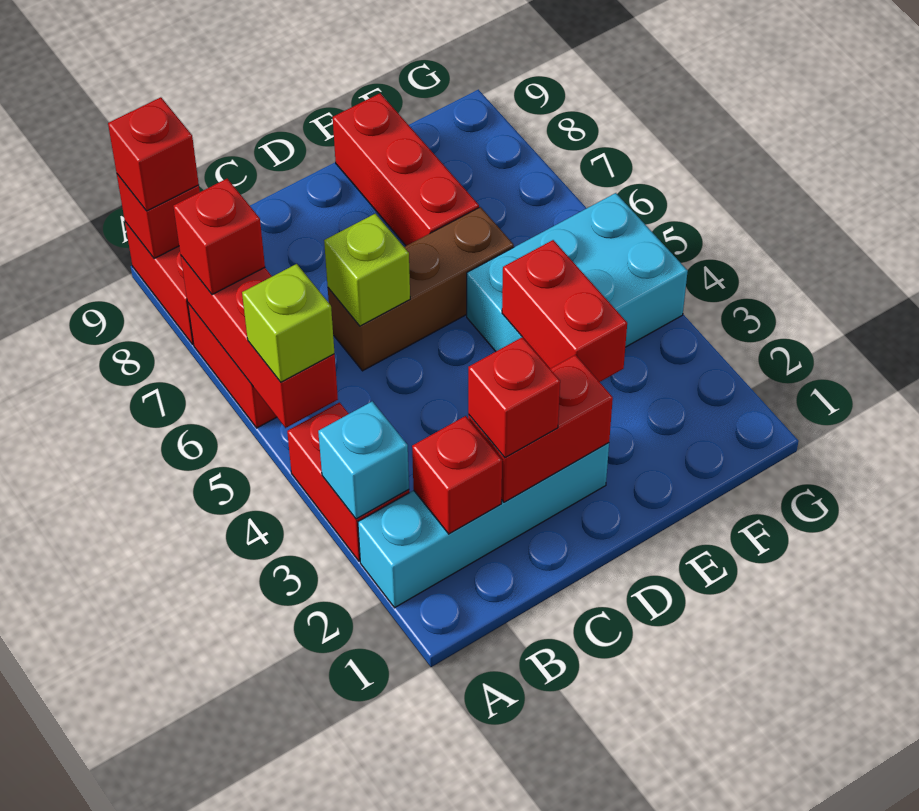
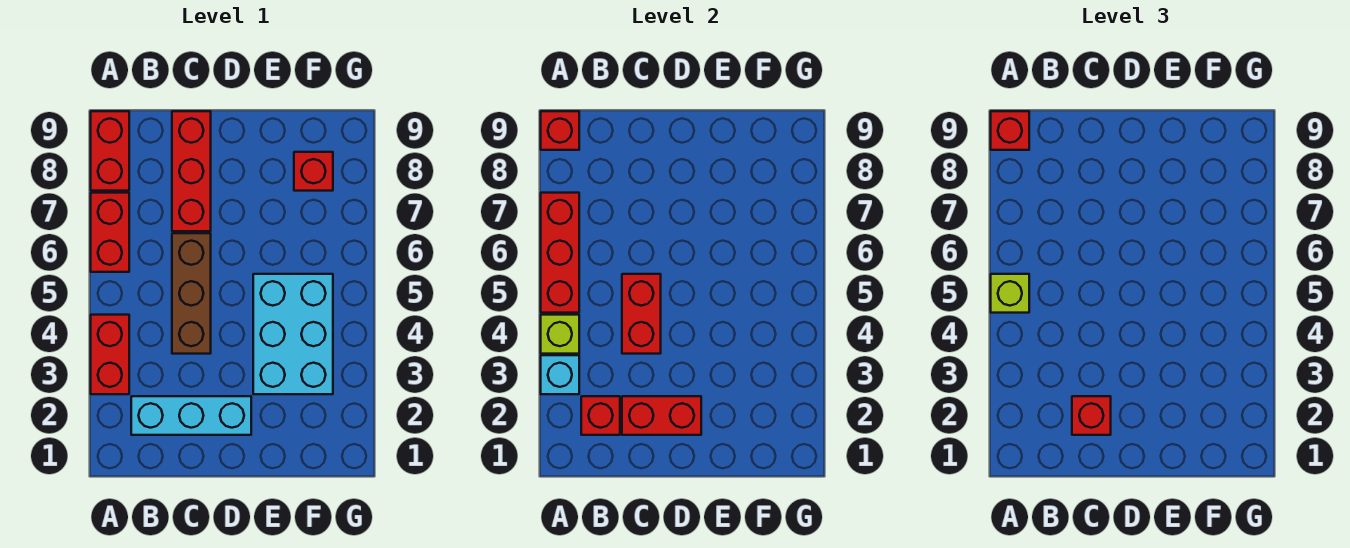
cyan 1x4 brick [358,443,609,608] -> cyan 1x3 brick [131,396,251,435]
red 1x1 brick [173,179,265,295] -> red 1x1 brick moved to [294,152,333,191]
brown 1x3 brick [328,207,514,371] -> brown 1x3 brick turned to [172,233,211,354]
lime 1x1 brick [324,214,410,326] -> lime 1x1 brick moved to [541,315,579,354]
red 1x2 brick [502,240,627,382] -> red 1x2 brick moved to [622,274,661,354]
cyan 2x3 brick [467,193,688,351] -> cyan 2x3 brick turned to [253,274,333,394]
red 1x3 brick [333,93,479,246] -> red 1x3 brick moved to [172,111,211,231]

